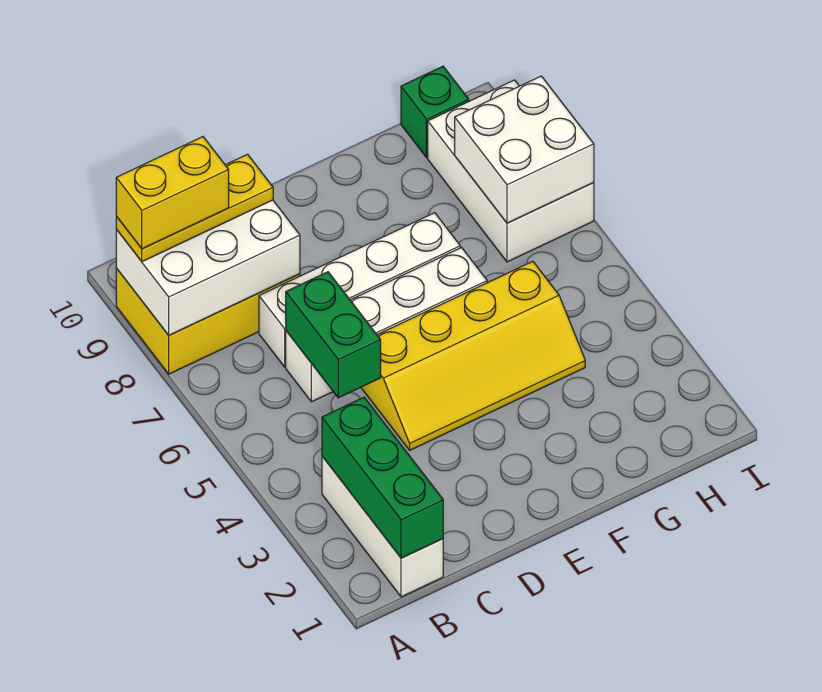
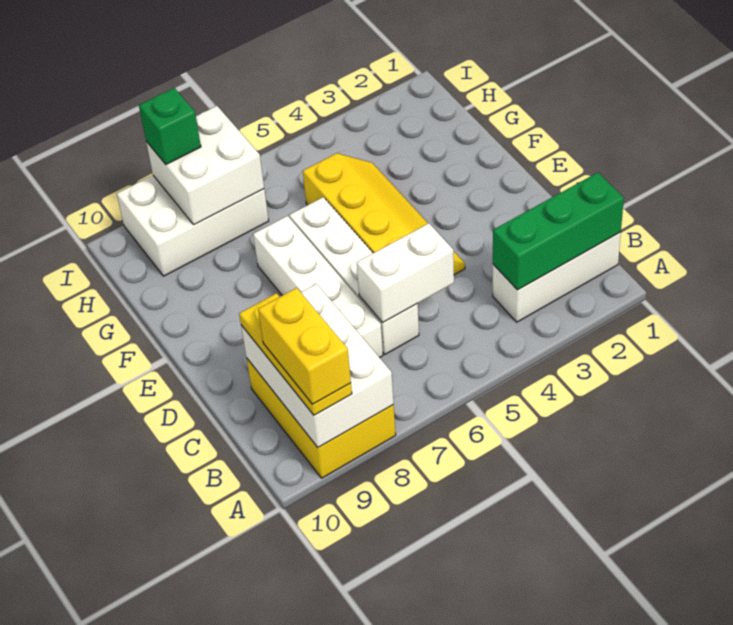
green 1x2 brick [286,272,381,398] -> white 1x2 brick [357,223,454,323]
green 1x1 brick [401,66,469,158] -> green 1x1 brick moved to [139,88,201,164]

